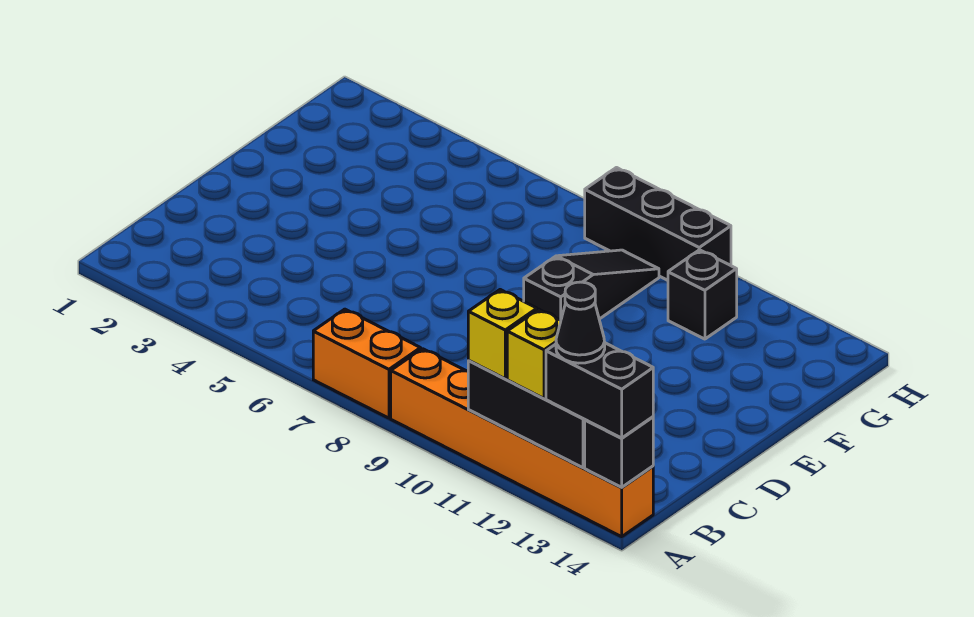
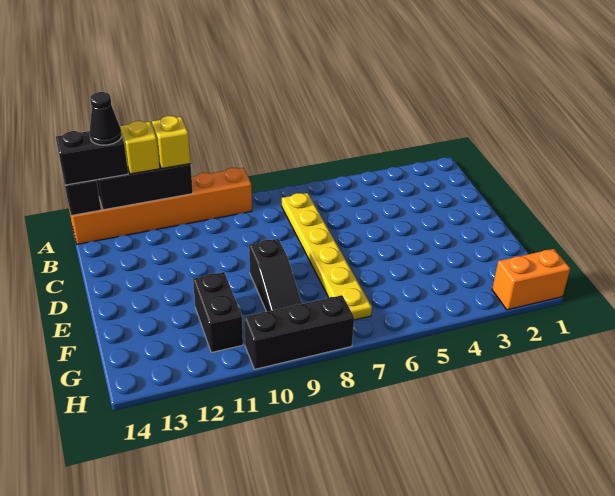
orange 1x2 brick [313,309,421,418] -> orange 1x2 brick moved to [492,249,570,310]
none -> yellow 1x6 plate [282,193,372,320]
black 1x1 brick [668,250,737,339] -> black 1x2 brick [193,272,243,353]

